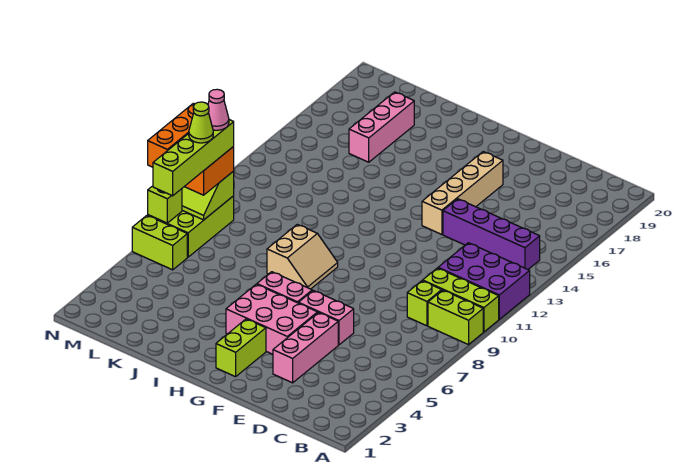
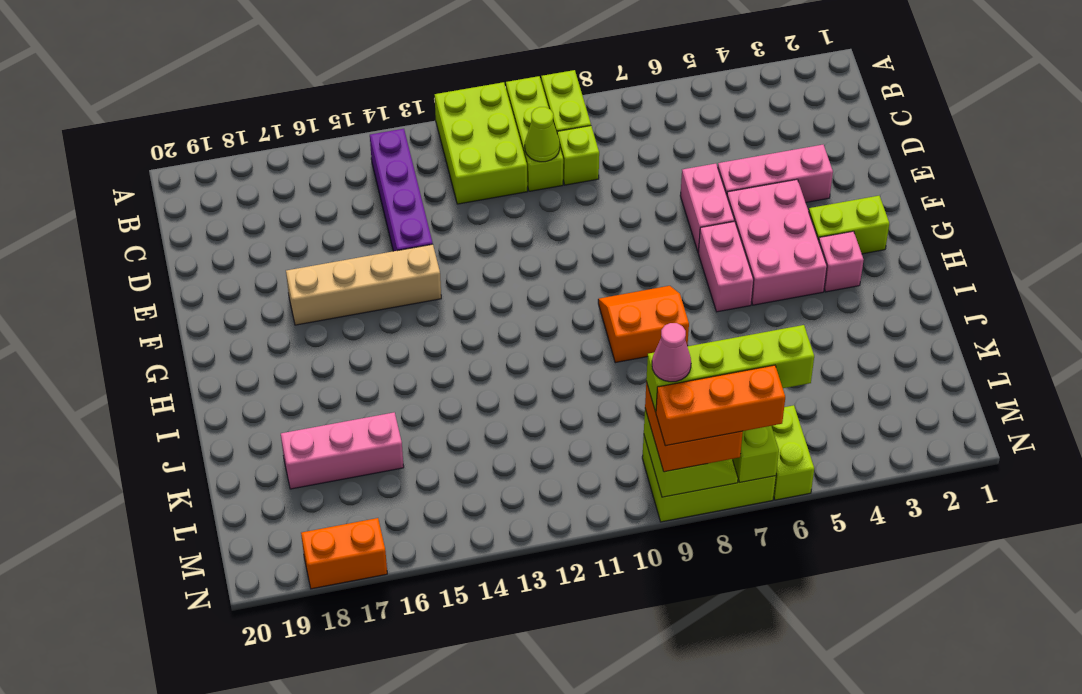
purple 2x3 brick [438,243,530,319] -> lime 2x3 brick [435,82,527,204]
none -> pink 1x1 brick [819,231,864,292]
tan 2x2 slope [267,224,338,289] -> orange 2x2 slope [598,286,689,363]
lime 1x1 cone [189,102,213,143] -> lime 1x1 cone moved to [525,107,560,162]
none -> orange 1x2 brick [301,518,387,589]

